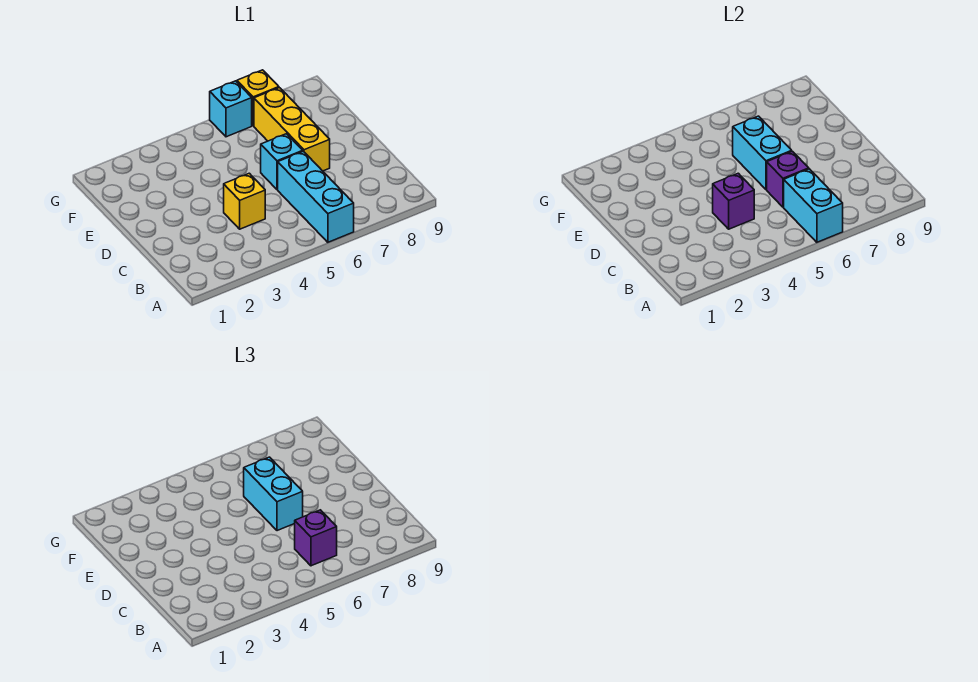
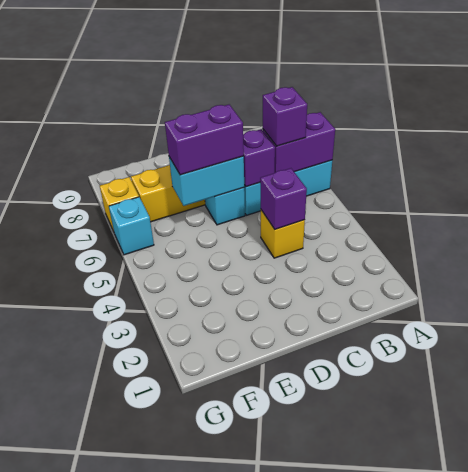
cyan 1x2 brick [784,169,843,242] -> purple 1x2 brick [262,112,335,173]
cyan 1x2 brick [244,457,303,531] -> purple 1x2 brick [165,105,244,175]

